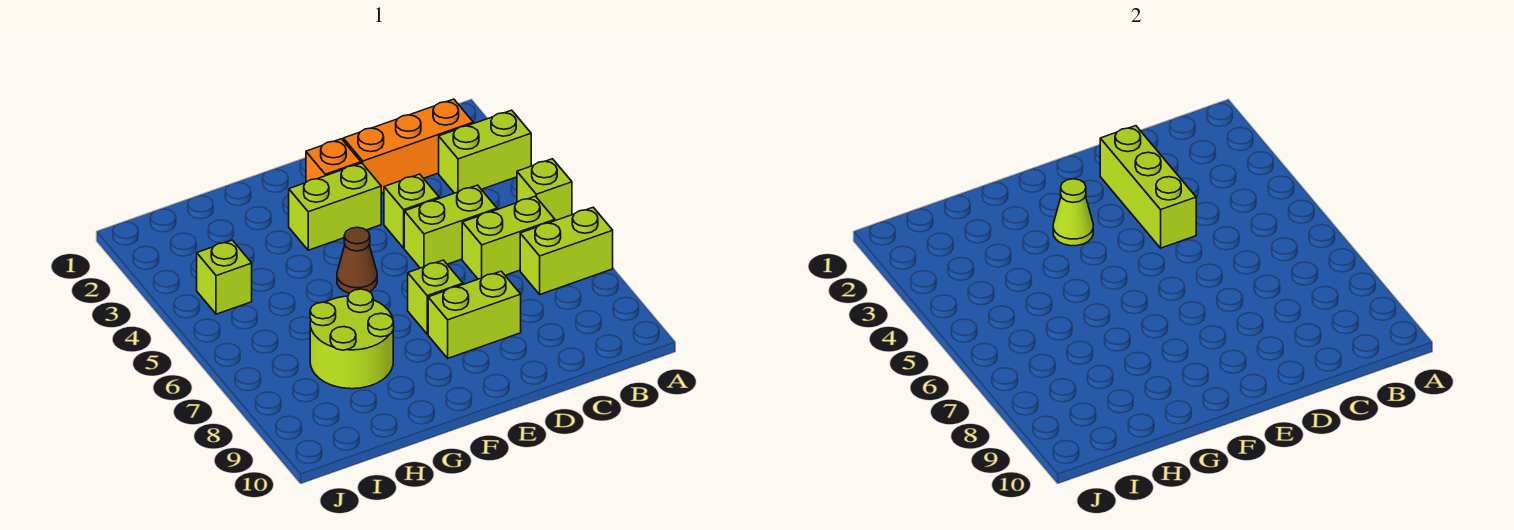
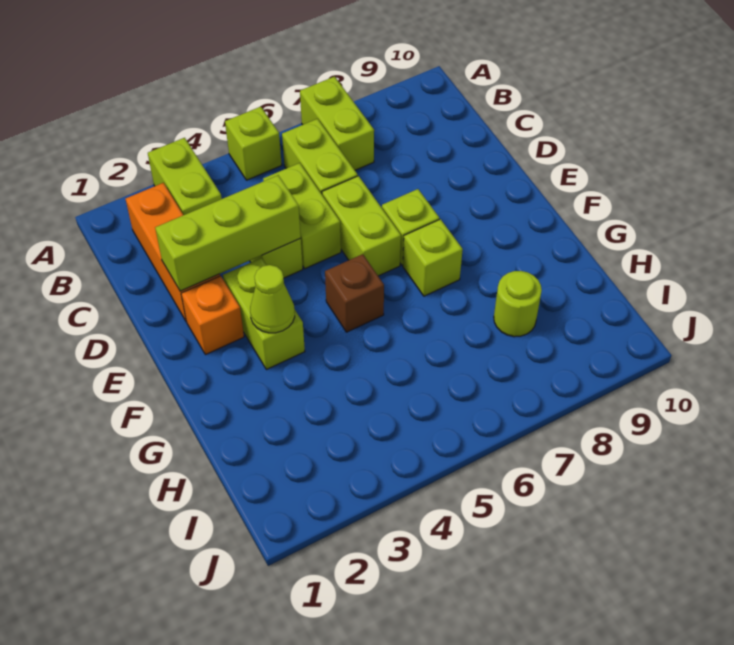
lime 1x2 brick [428,271,521,358] -> lime 1x2 brick moved to [322,176,401,276]
brown 1x1 cone [337,227,377,293] -> brown 1x1 brick [325,254,384,332]
lime 2x2 round brick [310,289,394,389] -> lime 1x1 round brick [494,271,542,337]
lime 1x1 brick [197,240,252,314] -> lime 1x1 brick moved to [403,219,463,296]

